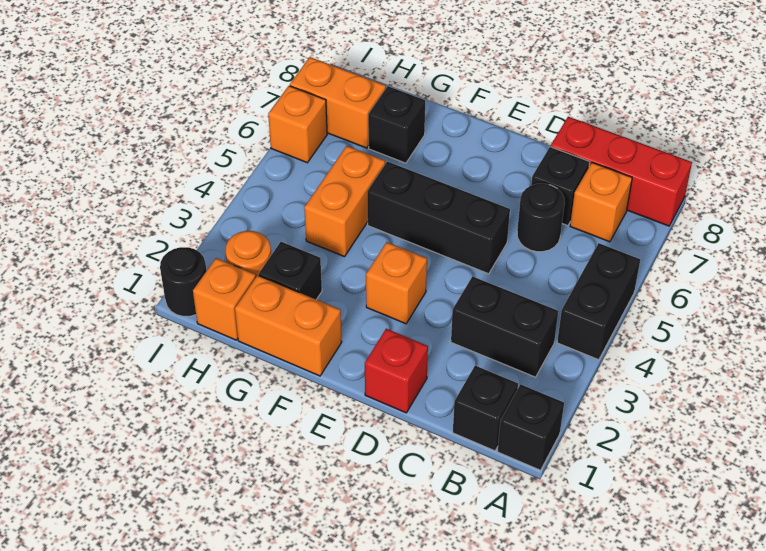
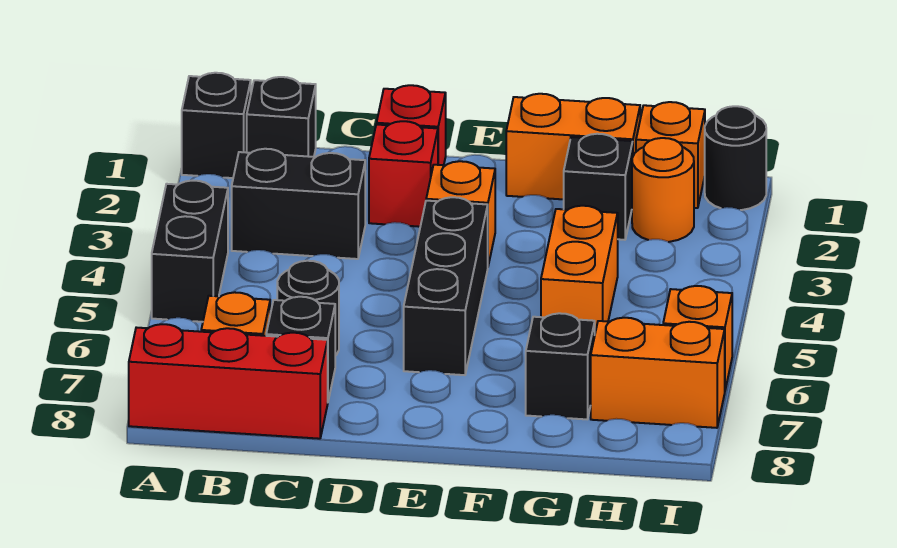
none -> red 1x1 brick [369,121,438,227]
black 1x3 brick [367,161,510,274] -> black 1x3 brick turned to [404,197,488,375]

